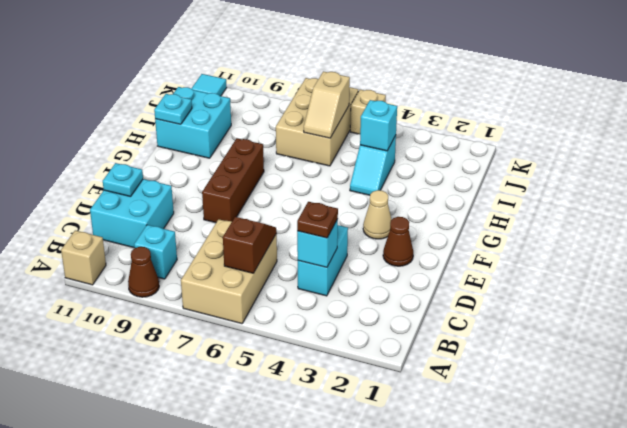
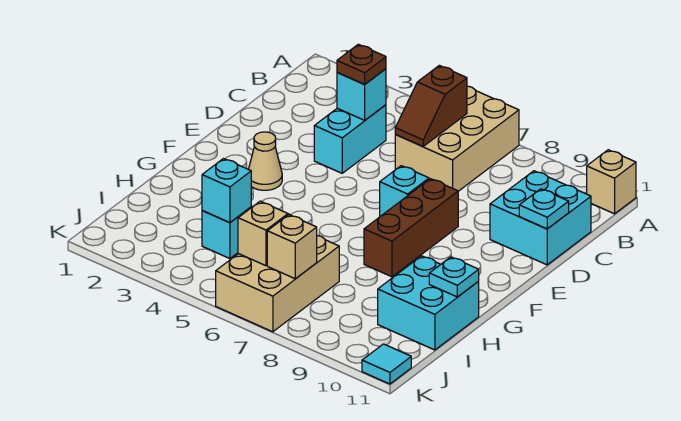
brown 1x1 cone [128,247,159,297] -> none
cyan 1x1 brick [134,225,177,279] -> cyan 1x1 brick moved to [380,166,429,216]
brown 1x1 cone [383,217,413,266] -> none
tan 1x1 brick [350,90,386,134] -> tan 1x1 brick moved to [267,215,317,279]

